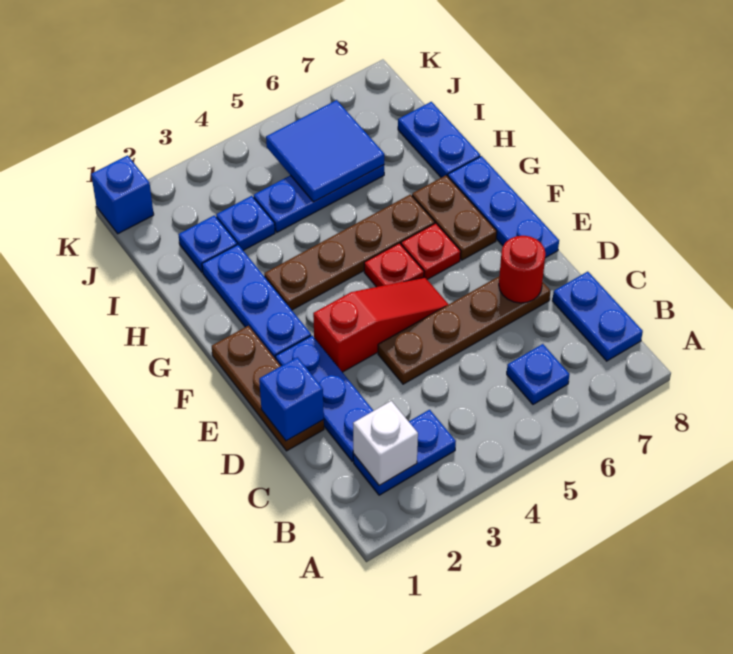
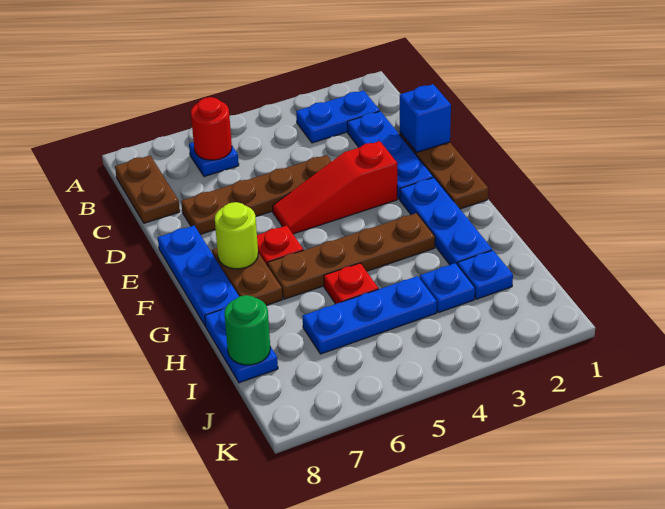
white 1x1 brick [353,401,418,485] -> none
blue 1x2 plate [552,272,643,361] -> brown 1x2 plate [115,156,180,223]
red 1x1 round brick [499,236,546,303] -> red 1x1 round brick moved to [191,97,232,160]
red 1x1 plate [364,243,424,287] -> red 1x1 plate moved to [324,263,378,304]
none -> lime 1x1 round brick [215,202,258,269]
blue 2x2 tile [266,100,384,202] -> none
none -> green 1x1 round brick [224,295,270,365]
blue 1x1 brick [91,155,154,234] -> none

